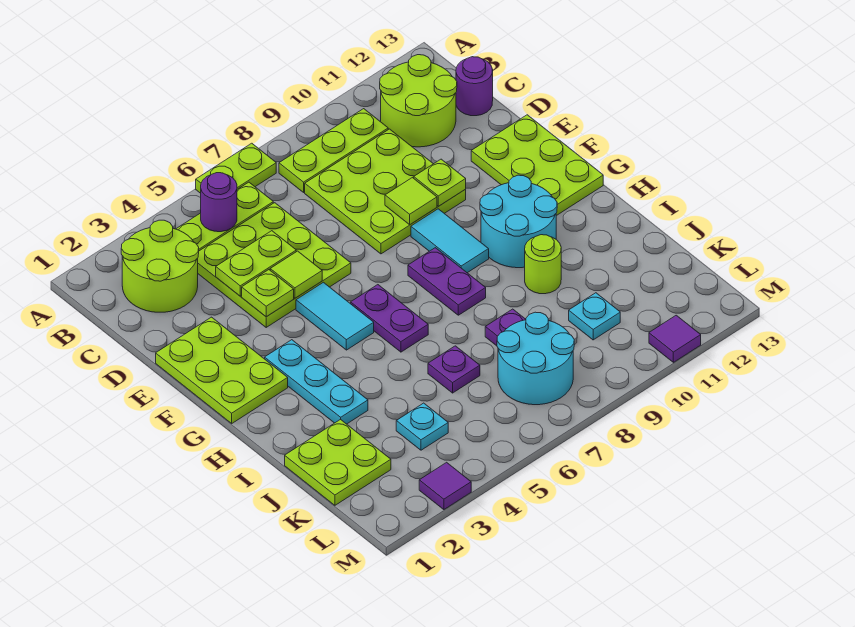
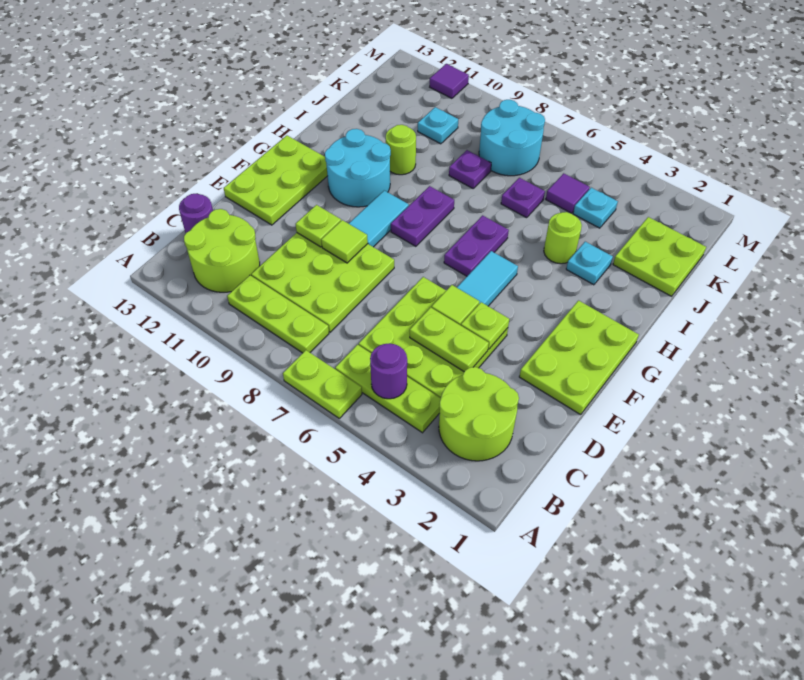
cyan 1x3 plate [265,340,368,424] -> cyan 1x1 plate [566,242,613,285]
none -> lime 1x1 round brick [544,212,582,264]
purple 1x1 tile [419,462,471,510] -> purple 1x1 tile moved to [546,173,590,213]

